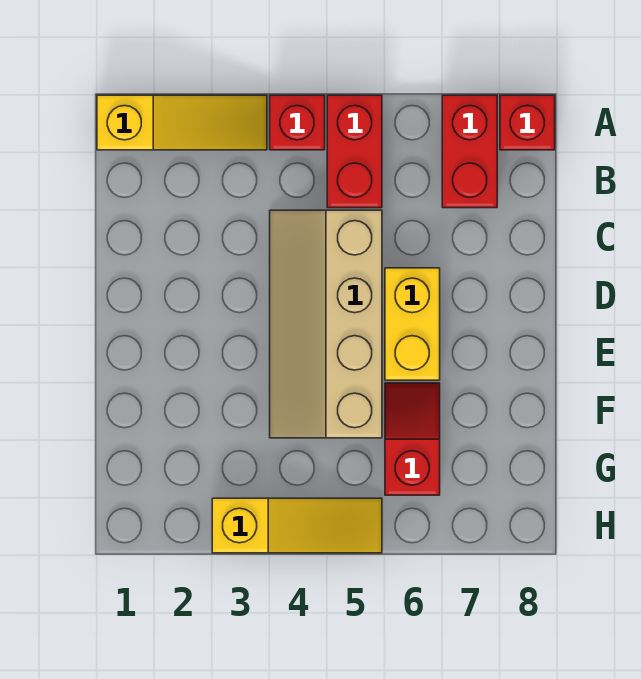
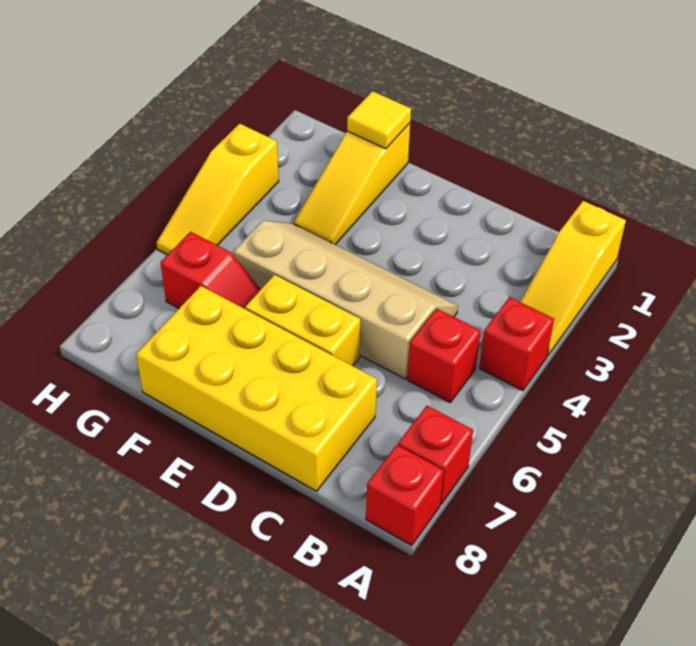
red 1x2 brick [327,95,382,208] -> red 1x1 brick [407,309,481,402]
red 1x2 brick [442,95,497,208] -> red 1x1 brick [398,406,473,504]
none -> yellow 2x4 brick [136,286,377,491]
none -> yellow 1x3 slope [294,123,410,245]
none -> yellow 1x1 tile [347,91,411,149]

